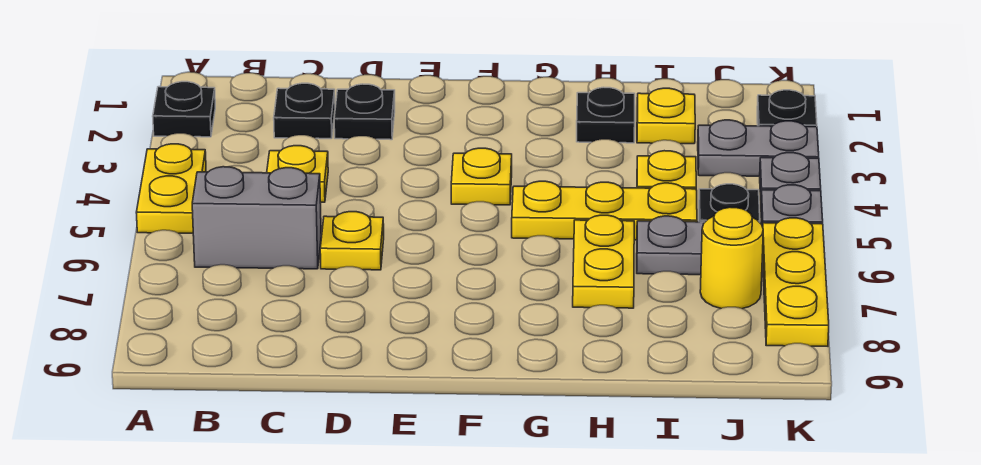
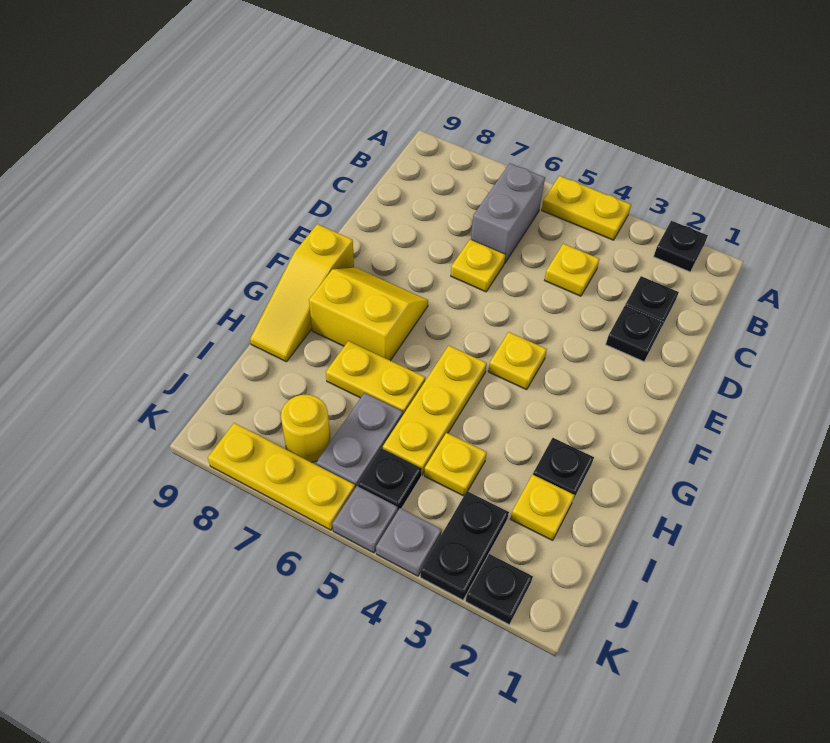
none -> yellow 2x2 slope [309,268,428,361]
none -> yellow 1x3 slope [250,224,354,362]
grey 1x2 plate [698,120,819,176] -> black 1x2 plate [420,491,509,600]

